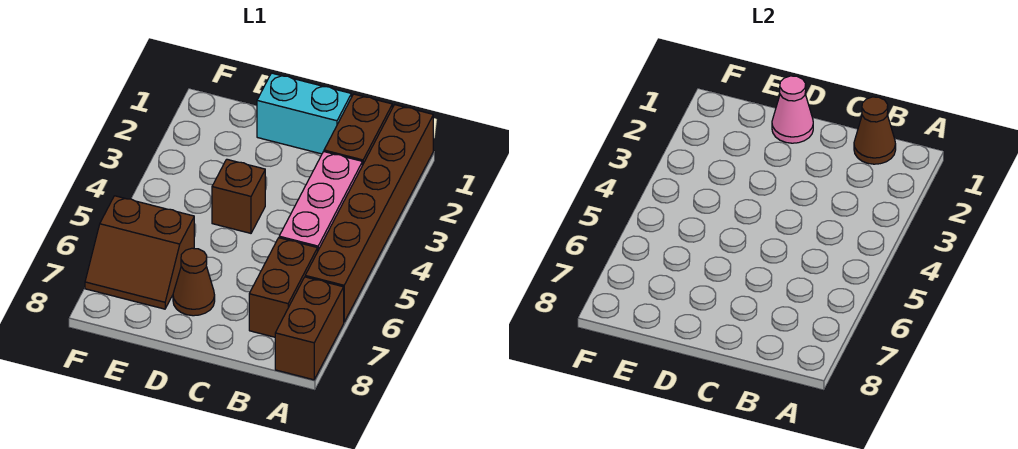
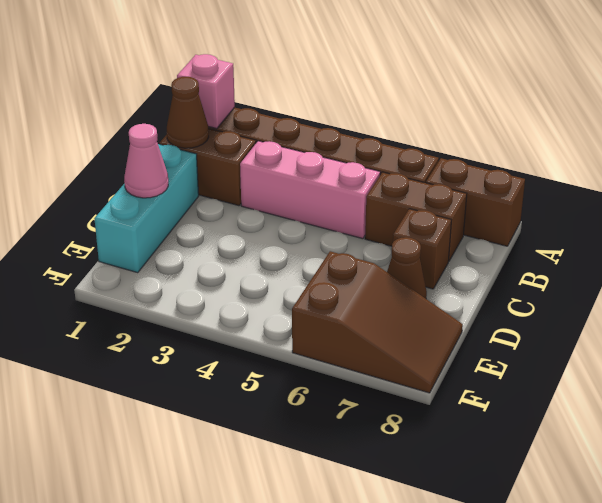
none -> pink 1x1 brick [177,54,235,129]
cyan 1x2 brick [257,73,351,154] -> cyan 1x3 brick [94,144,199,273]
brown 1x1 brick [212,159,265,233] -> brown 1x1 brick moved to [393,209,451,289]
brown 2x2 slope [85,196,194,309] -> brown 2x3 slope [292,251,463,393]

